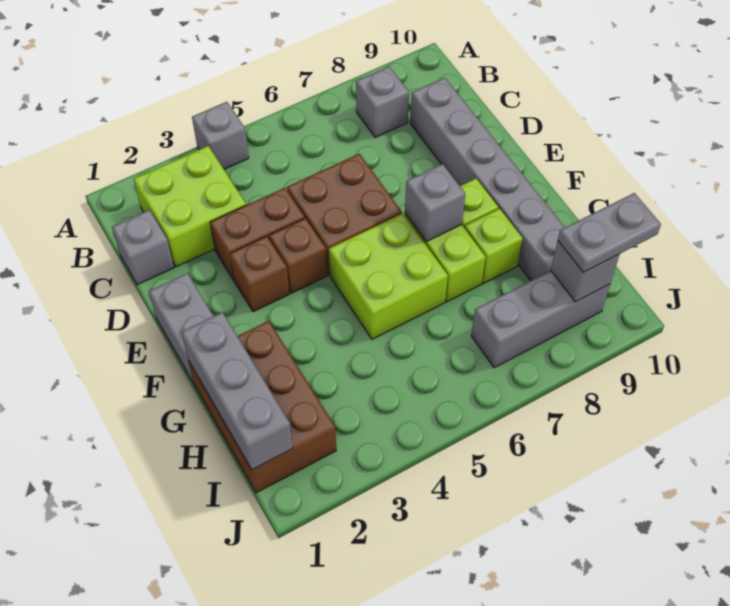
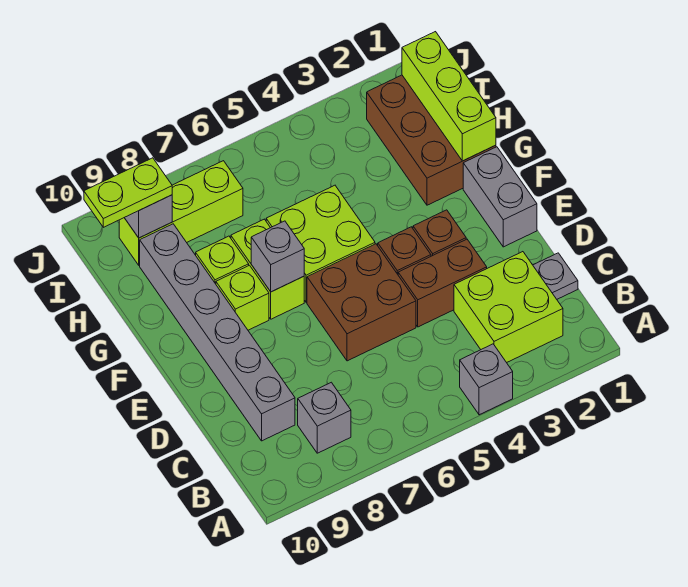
grey 1x1 brick [112,210,174,285] -> grey 1x1 plate [533,253,578,299]
grey 1x3 brick [182,312,293,470] -> lime 1x3 brick [402,32,496,161]
grey 1x3 brick [471,271,610,368] -> lime 1x3 brick [119,161,243,265]
grey 1x2 plate [558,193,661,272] -> lime 1x2 plate [84,158,172,227]

